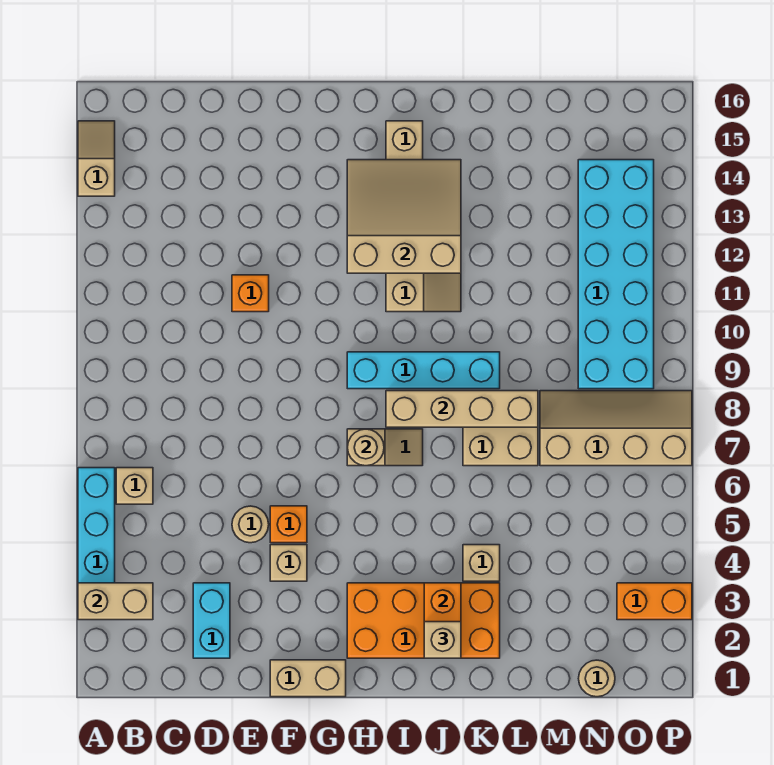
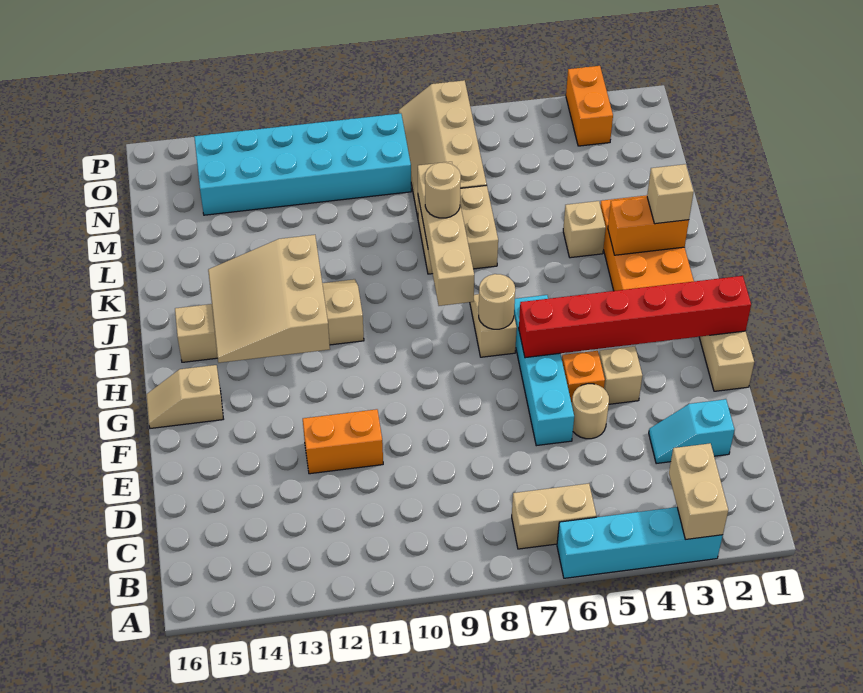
tan 1x2 slope [78,121,115,196] -> tan 1x2 slope moved to [146,365,223,428]
tan 1x1 brick [116,468,153,504] -> tan 1x2 brick [512,484,596,549]
cyan 1x2 brick [193,583,230,658] -> cyan 1x2 slope [649,399,735,464]
orange 1x1 brick [232,275,269,312] -> orange 1x2 brick [303,409,383,474]
none -> red 1x6 brick [519,276,751,358]
cyan 1x4 brick [347,352,500,389] -> cyan 1x4 brick moved to [514,295,574,446]
tan 1x1 round brick [579,660,615,697] -> tan 1x1 round brick moved to [425,163,461,218]

